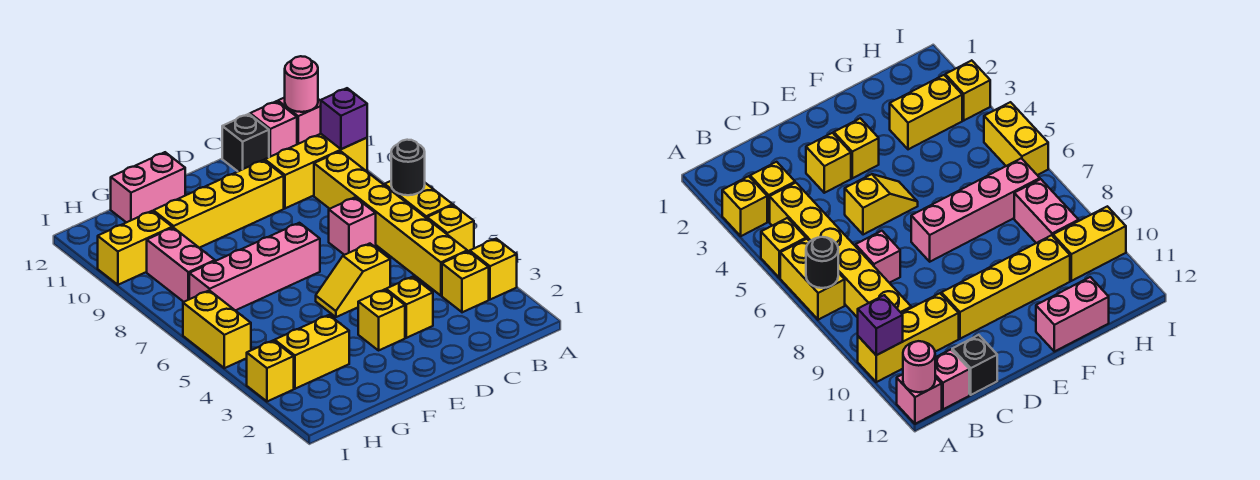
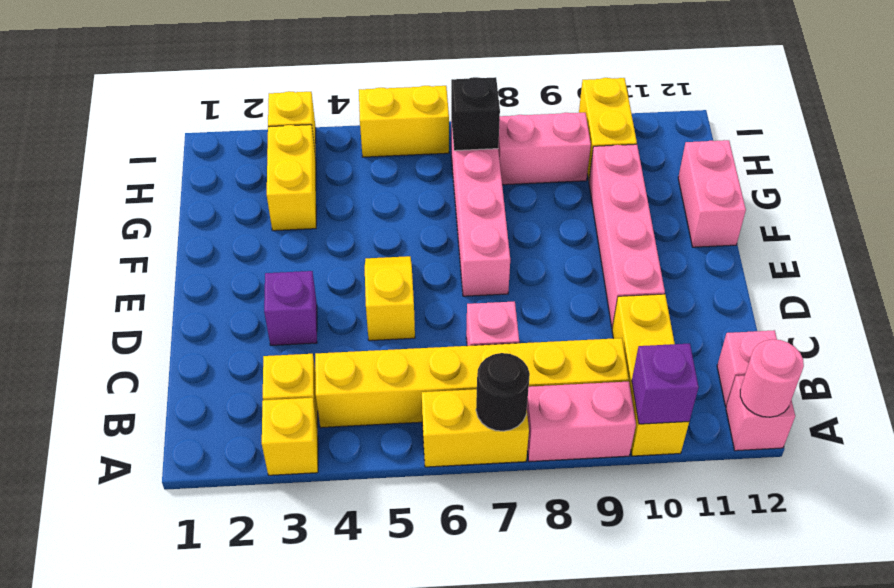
yellow 1x1 brick [427,205,474,252] -> none
none -> pink 1x2 brick [527,381,636,462]
black 1x1 brick [222,114,269,171] -> black 1x1 brick moved to [451,77,500,151]
yellow 1x1 brick [386,277,433,338] -> purple 1x1 brick [264,271,317,345]
yellow 1x4 brick [153,160,284,248] -> pink 1x4 brick [589,144,665,328]
yellow 1x1 brick [358,289,405,350] -> none

